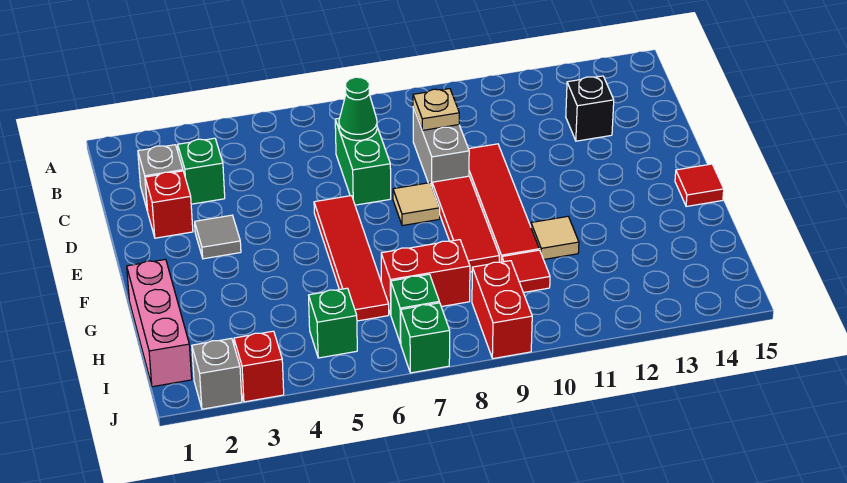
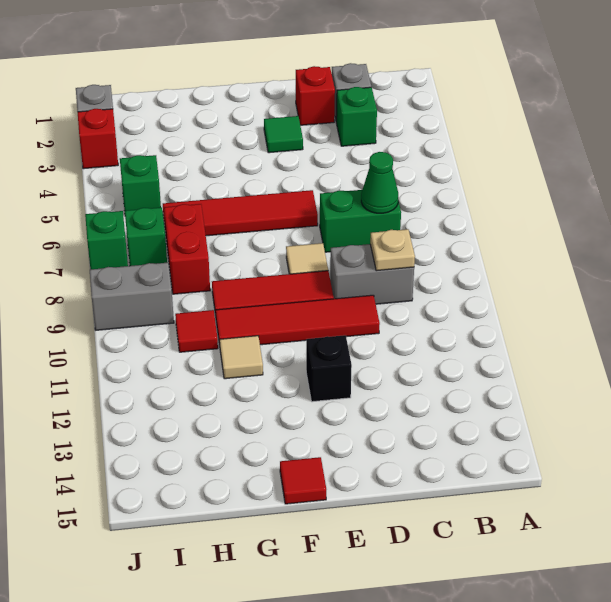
black 1x1 brick [566,76,614,141] -> black 1x1 brick moved to [306,335,352,402]
grey 1x1 tile [195,215,241,259] -> green 1x1 tile [264,116,303,153]
pink 1x3 brick [127,259,192,387] -> none
red 1x2 brick [472,261,532,358] -> grey 1x2 brick [90,263,174,330]

